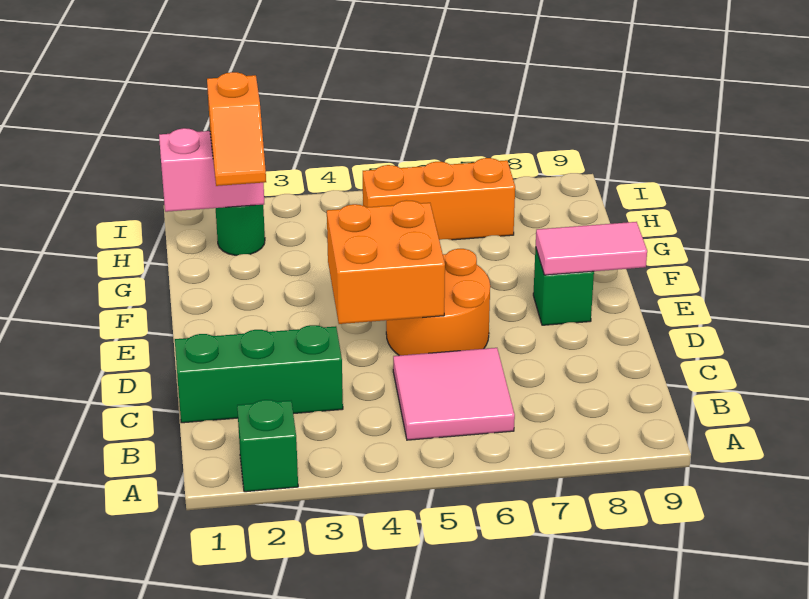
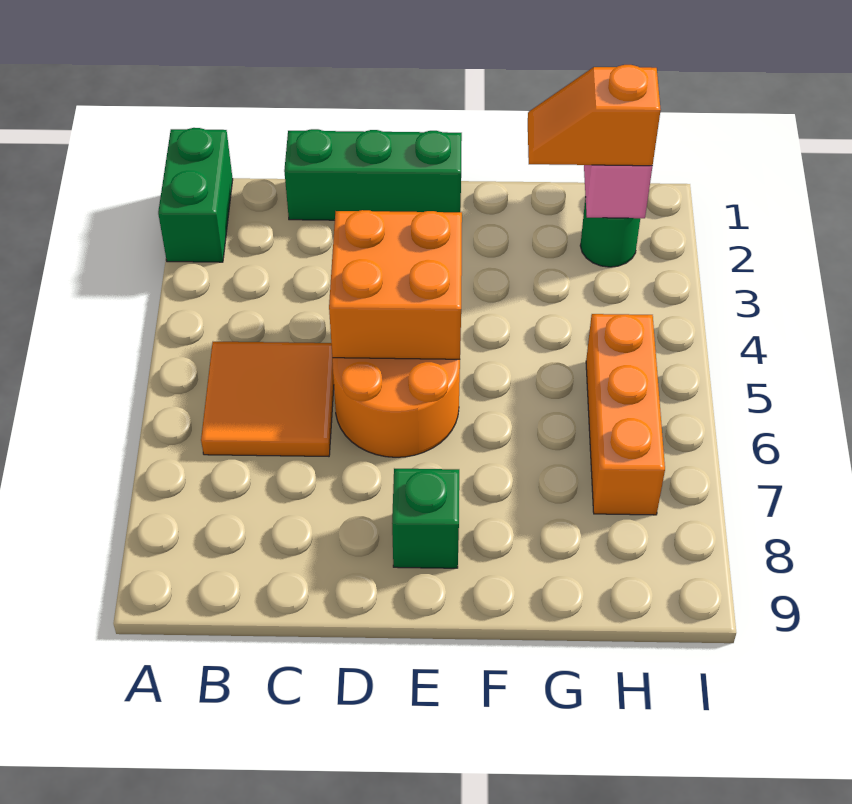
green 1x1 brick [237,400,298,492] -> green 1x2 brick [158,128,233,262]
pink 2x2 tile [393,348,515,440] -> orange 2x2 tile [201,342,334,456]
green 1x3 brick [175,325,343,423] -> green 1x3 brick turned to [284,129,462,220]
pink 1x2 tile [536,222,647,275] -> none

